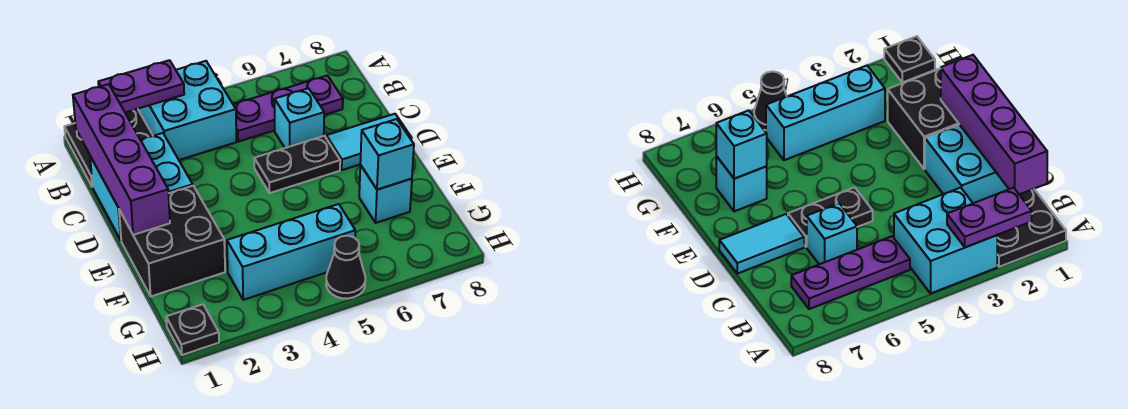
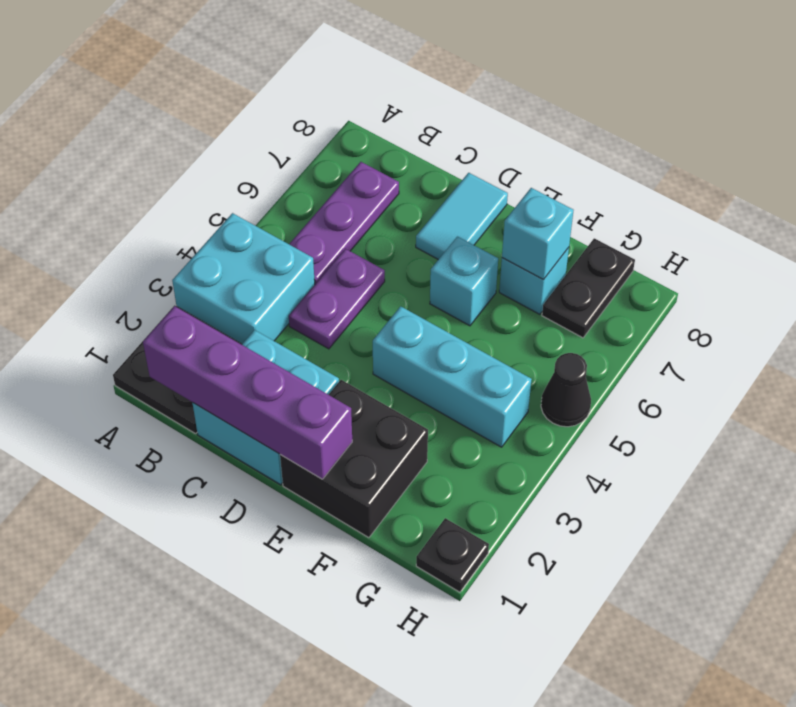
purple 1x2 plate [98,60,184,112] -> purple 1x2 plate moved to [289,249,385,349]
cyan 1x1 brick [275,88,324,148] -> cyan 1x1 brick moved to [430,237,498,326]
black 1x2 plate [254,136,340,193] -> black 1x2 plate moved to [542,238,635,338]
cyan 1x3 brick [227,204,355,300] -> cyan 1x3 brick turned to [373,306,532,447]

